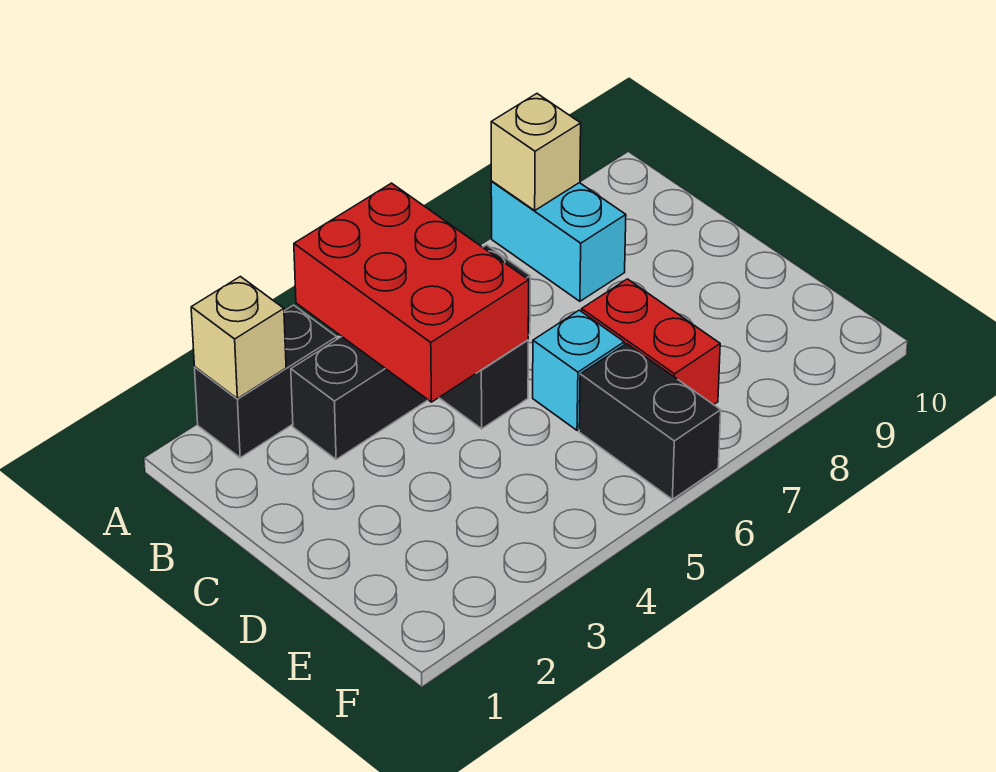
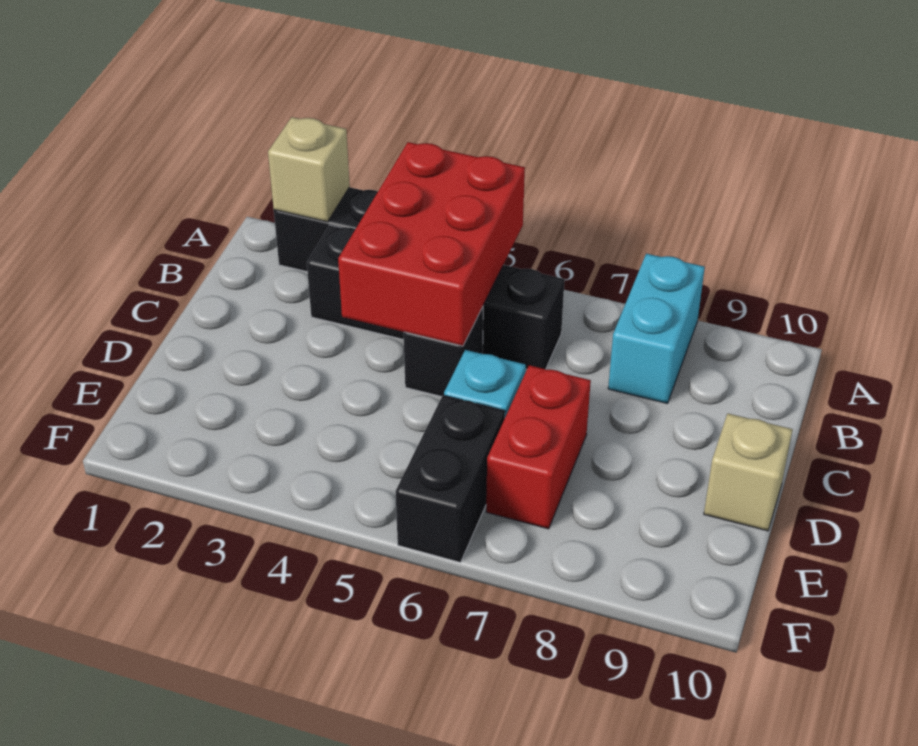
tan 1x1 brick [491,94,581,210] -> tan 1x1 brick moved to [704,414,793,531]

